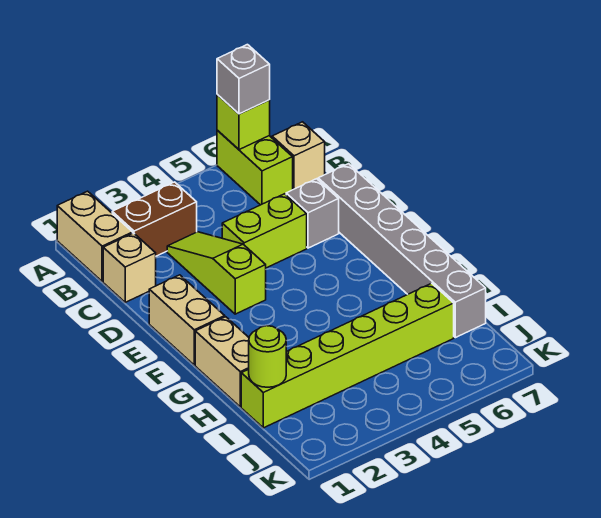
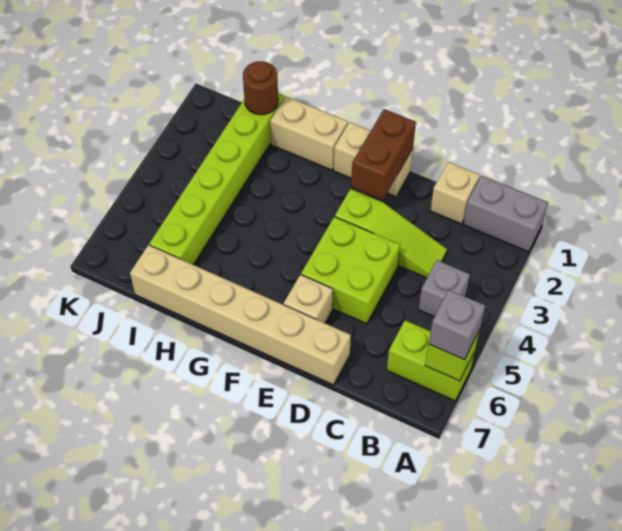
tan 1x2 brick [57,191,133,282] -> grey 1x2 brick [463,175,548,252]
brown 1x2 brick [112,182,197,256] -> brown 1x2 brick moved to [351,109,416,200]
tan 1x1 brick [272,122,325,190] -> tan 1x1 brick moved to [284,275,333,323]
lime 1x2 brick [222,194,307,268] -> lime 2x2 brick [301,217,400,324]
grey 1x1 brick [286,179,339,248] -> grey 1x1 brick moved to [419,260,470,317]
grey 1x6 brick [318,164,486,338] -> tan 1x6 brick [130,245,351,385]
lime 1x1 round brick [249,326,286,387] -> brown 1x1 round brick [243,61,278,115]

